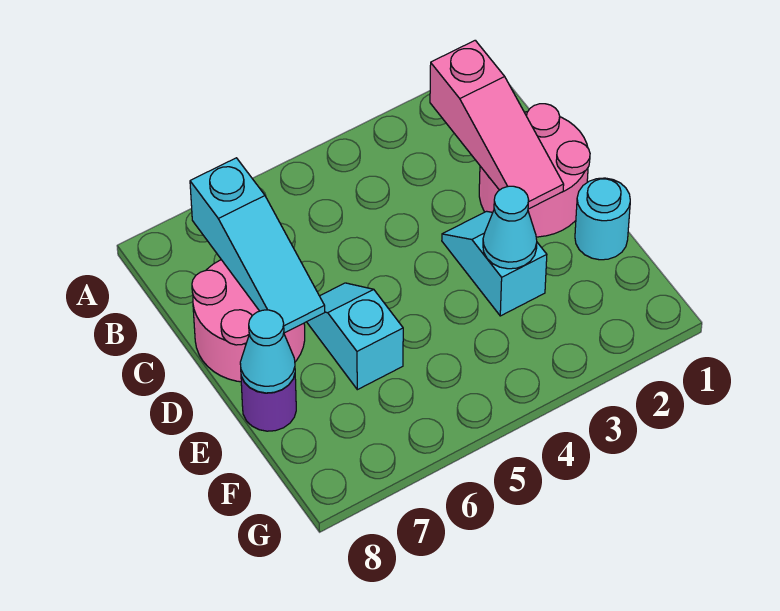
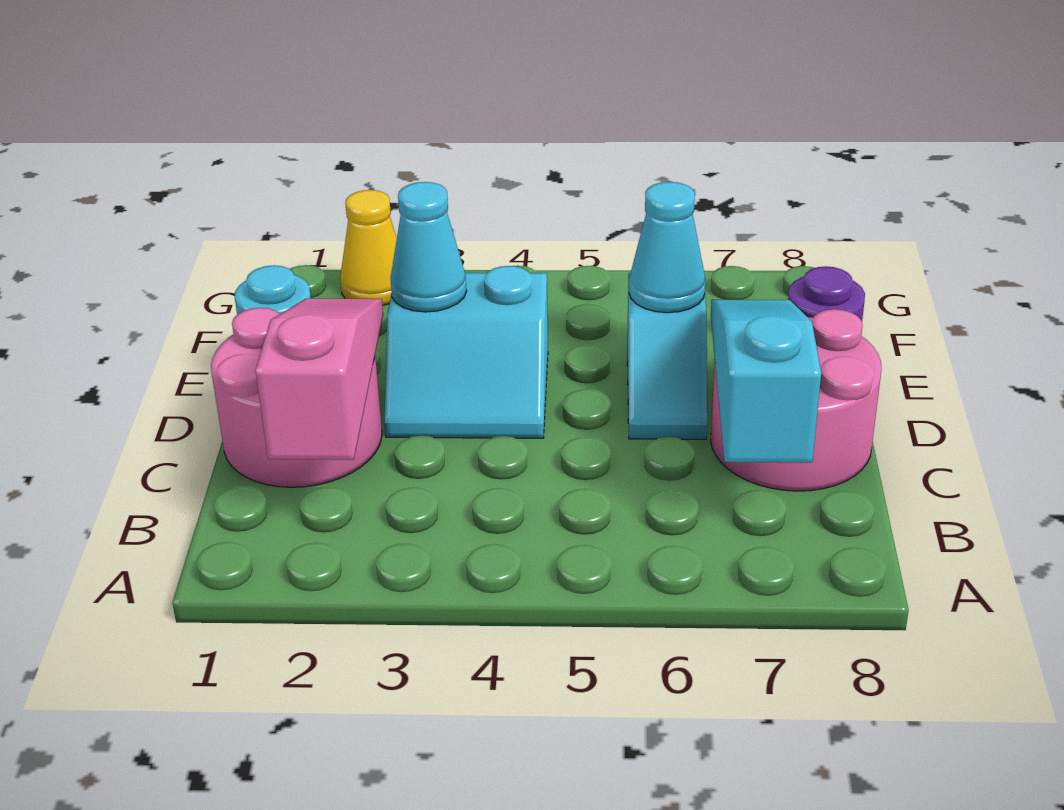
cyan 1x2 slope [442,211,547,316] -> cyan 2x2 slope [385,266,548,438]
cyan 1x1 cone [240,310,295,393] -> cyan 1x1 cone moved to [629,182,705,313]
none -> yellow 1x1 cone [340,190,397,305]

